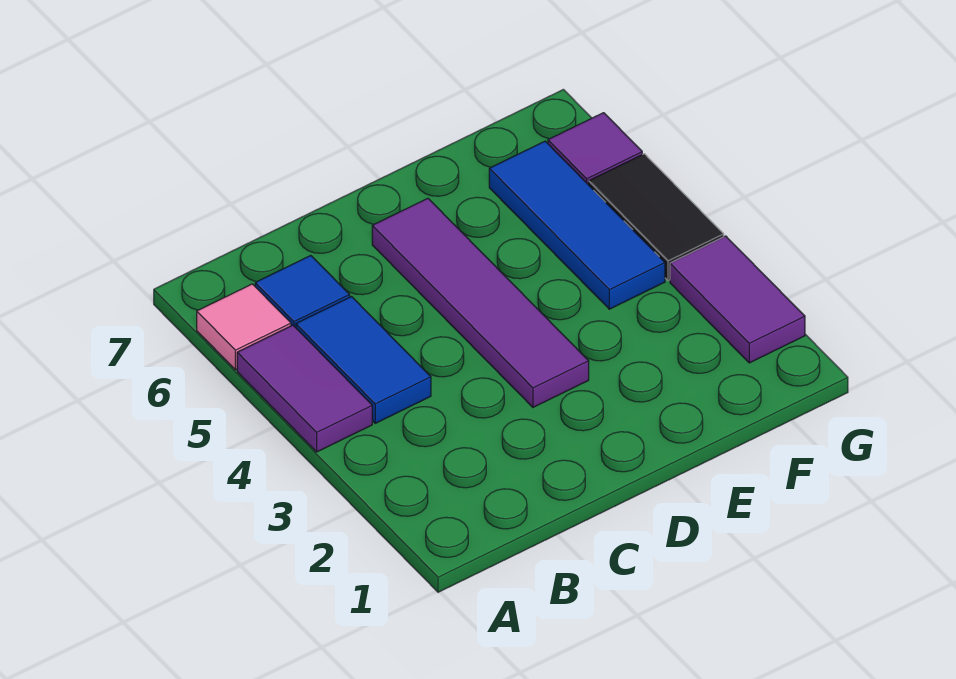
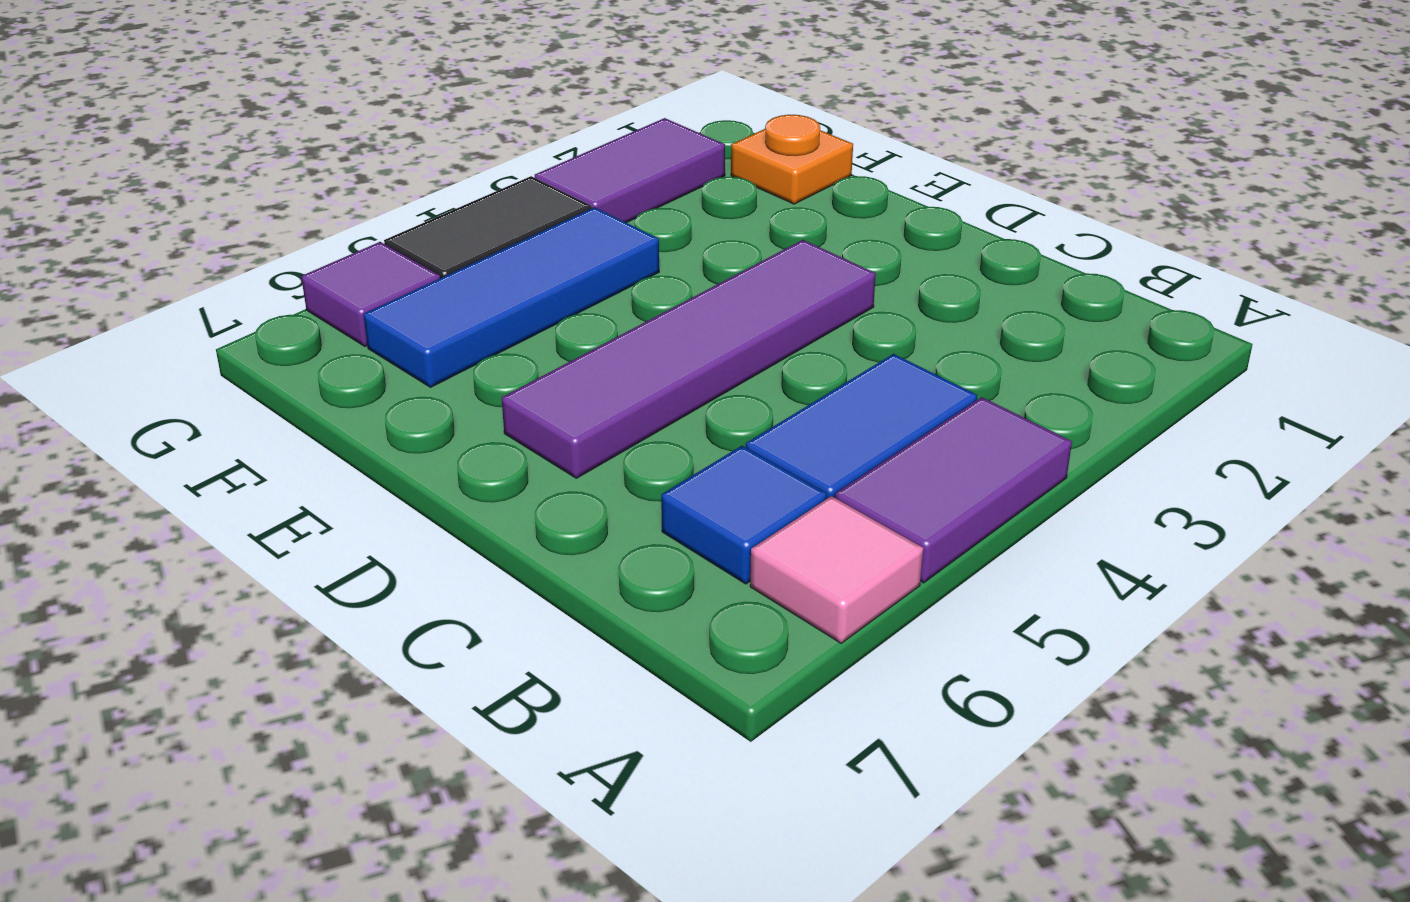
none -> orange 1x1 plate [731,115,853,204]

